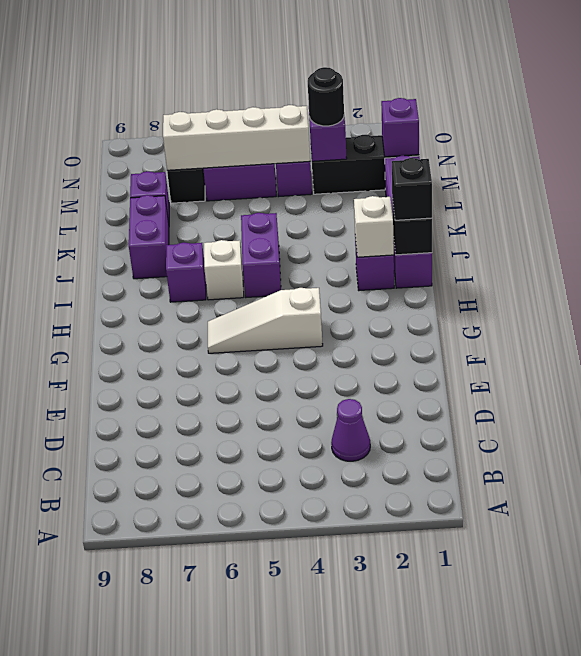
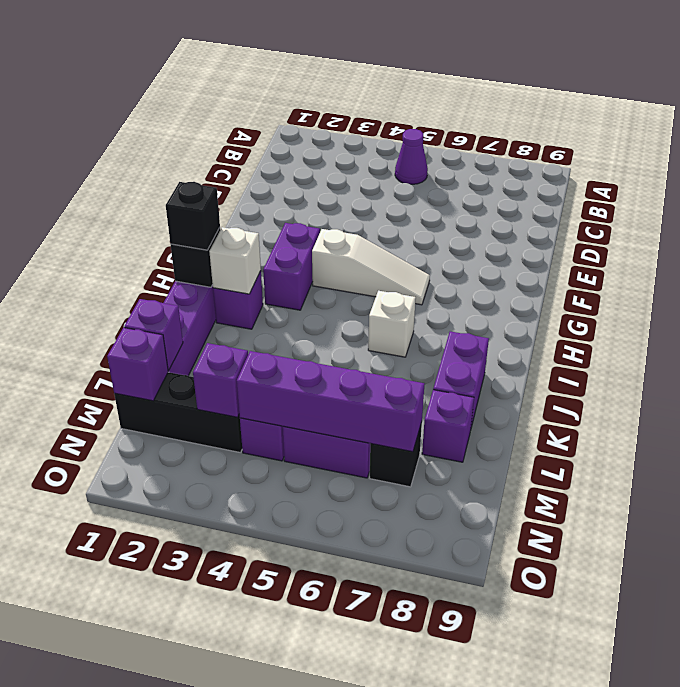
purple 1x1 cone [331,399,370,461] -> purple 1x1 cone moved to [395,129,428,184]
purple 1x2 brick [241,213,281,297] -> purple 1x2 brick moved to [263,223,320,310]
purple 1x1 brick [166,242,206,302] -> purple 1x1 brick moved to [124,299,183,370]
black 1x1 round brick [308,67,344,126] -> none
white 1x4 brick [163,105,310,170] -> purple 1x4 brick [237,351,425,452]

